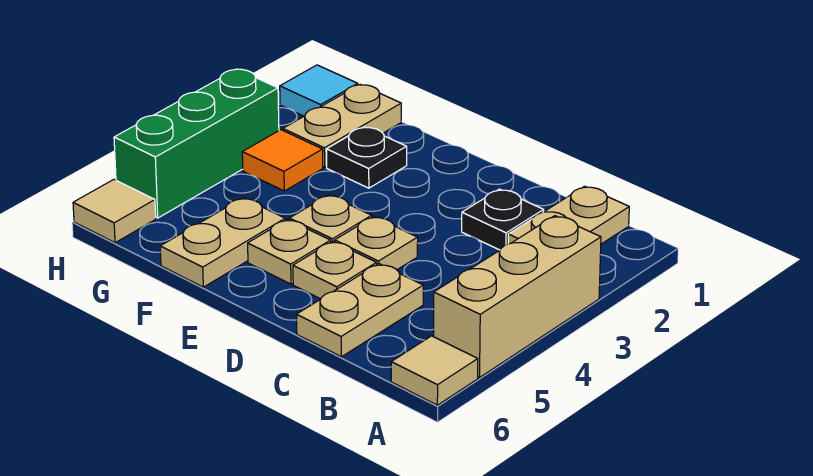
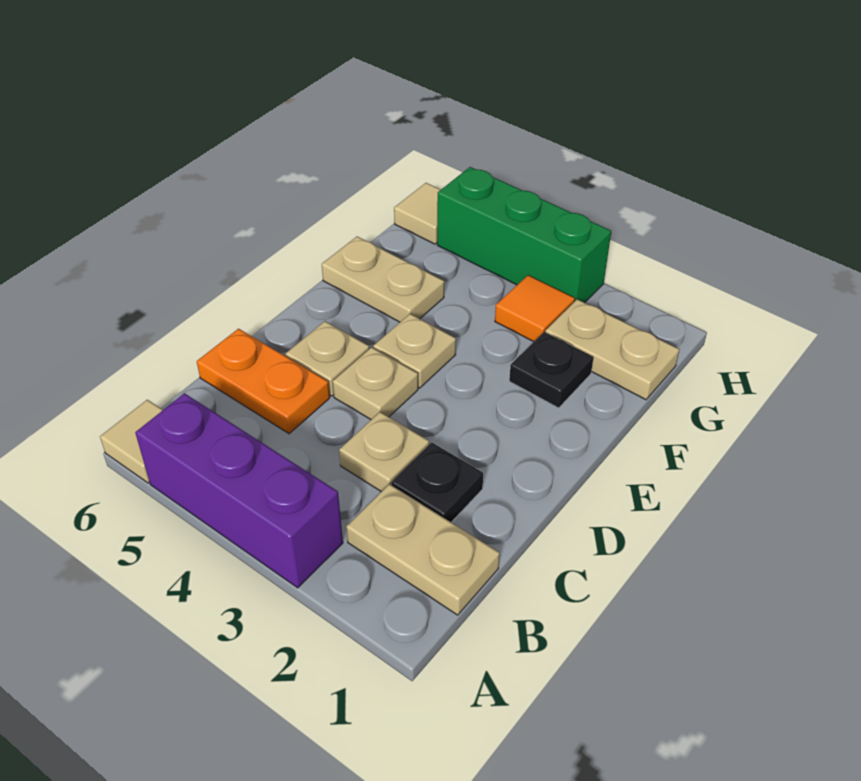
tan 1x3 brick [434,216,601,378] -> purple 1x3 brick [135,393,343,588]
tan 1x2 plate [297,264,423,357] -> orange 1x2 plate [197,329,330,434]
tan 1x1 plate [248,219,331,284] -> tan 1x1 plate moved to [339,412,429,492]
cyan 1x1 tile [280,65,358,116] -> none

